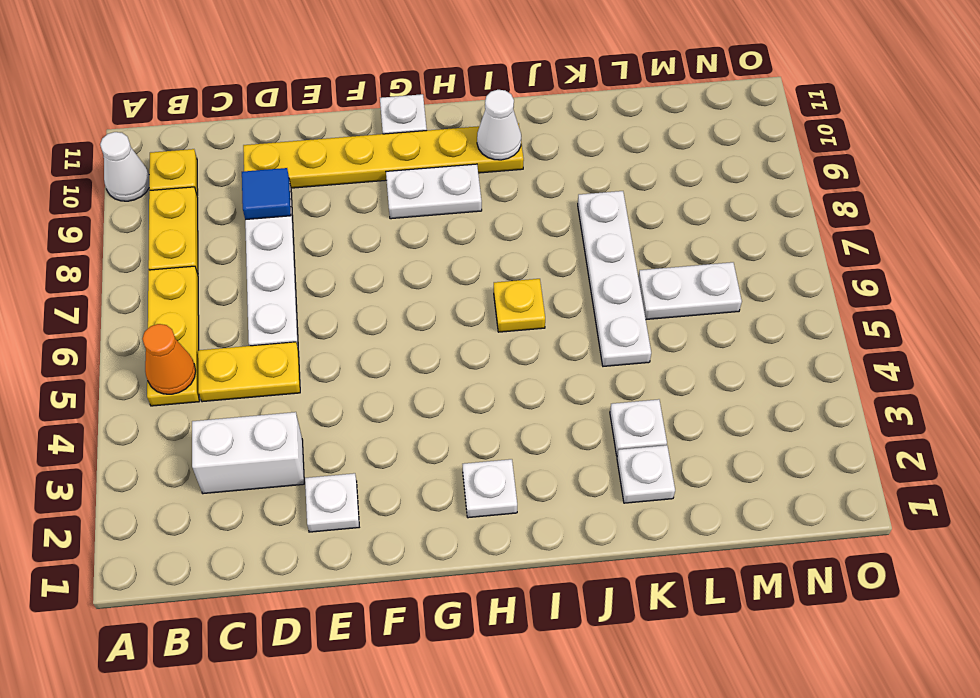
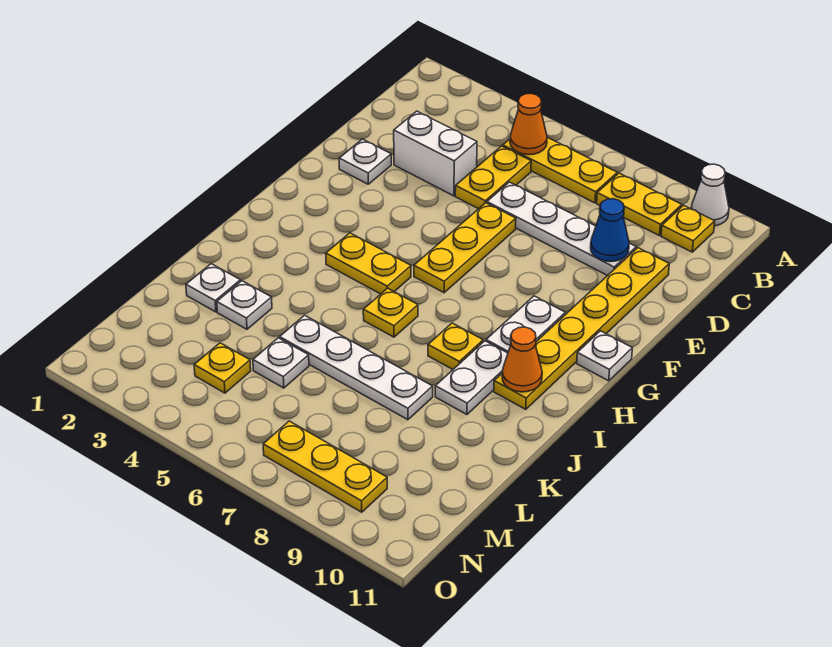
white 1x2 brick [192,412,304,494] -> white 1x2 brick turned to [394,111,477,196]
blue 1x1 tile [242,168,291,220] -> blue 1x1 cone [591,199,629,262]
none -> yellow 1x3 plate [414,203,516,293]
white 1x1 plate [462,459,517,518] -> white 1x1 plate moved to [253,338,309,388]
none -> yellow 1x2 plate [326,233,411,294]
none -> yellow 1x1 plate [428,323,483,369]
white 1x1 cone [477,90,521,160] -> orange 1x1 cone [502,327,542,392]
white 1x2 plate [638,262,742,319] -> white 1x2 plate moved to [435,341,508,414]
none -> yellow 1x1 plate [194,343,251,393]
none -> yellow 1x3 plate [263,421,387,512]

